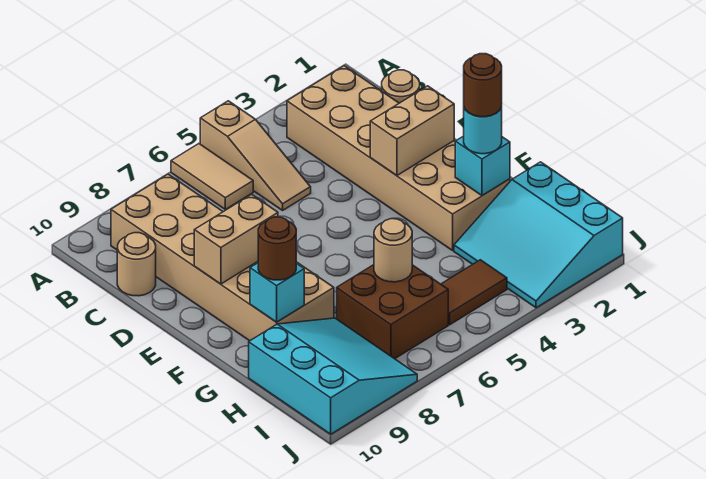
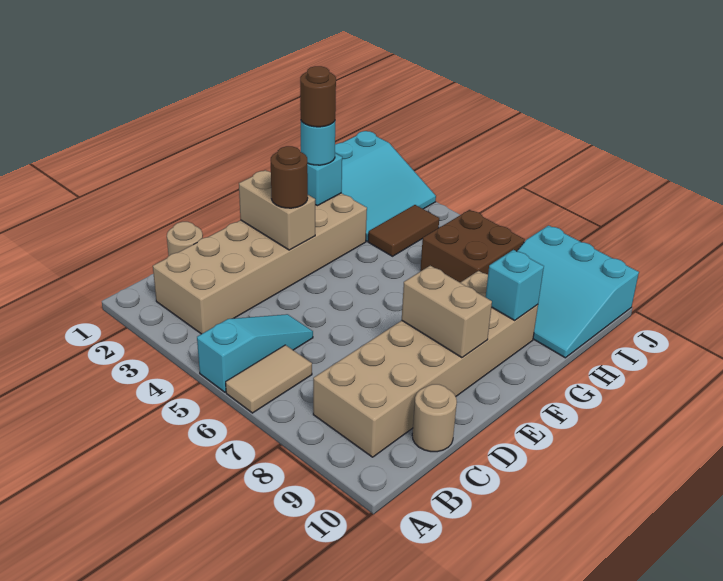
tan 1x3 slope [200,101,311,210] -> cyan 1x3 slope [197,314,313,392]
brown 1x1 round brick [258,217,296,280] -> brown 1x1 round brick moved to [271,146,308,208]
tan 1x1 round brick [374,219,412,282] -> none
cyan 3x3 slope [249,318,417,434] -> cyan 3x3 slope turned to [517,225,639,358]
brown 1x2 tile [441,260,507,325] -> brown 1x2 tile turned to [368,205,439,256]

